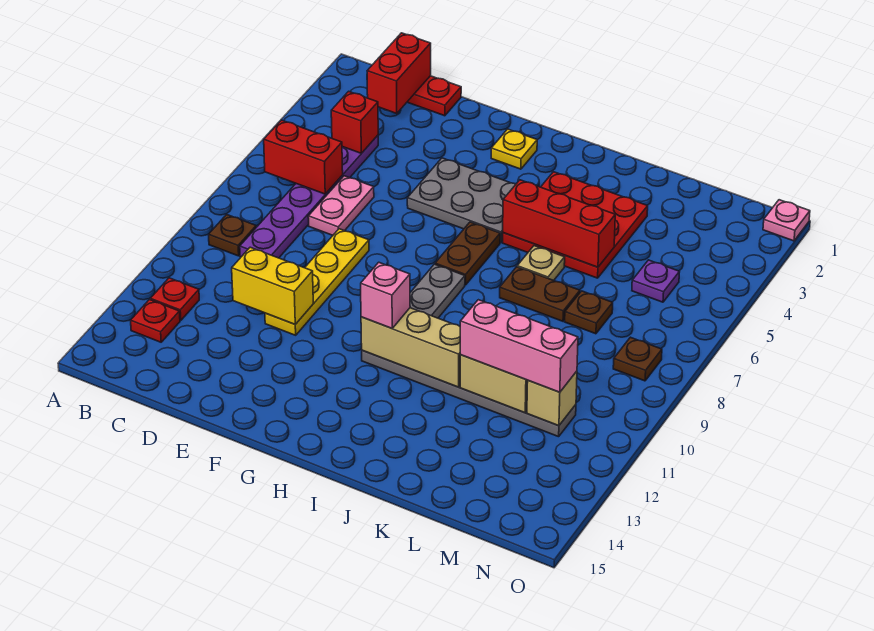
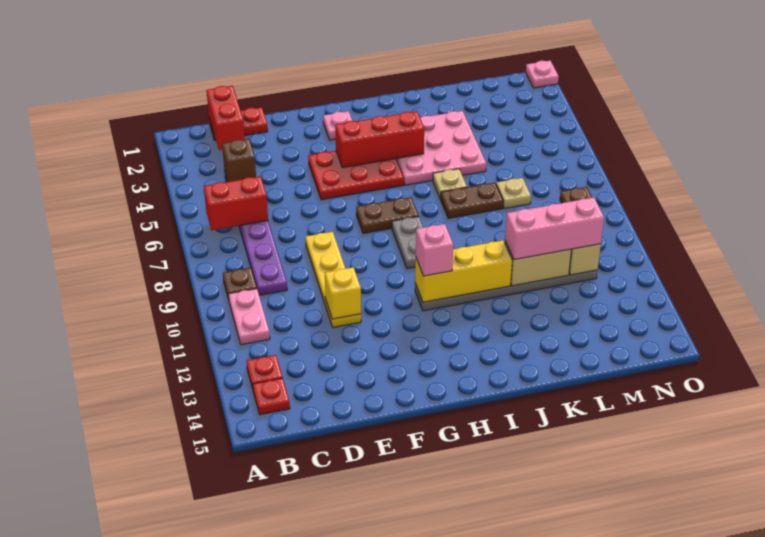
red 1x1 plate [150,278,199,320] -> red 1x1 plate moved to [253,378,290,415]
red 1x1 brick [331,91,378,153] -> brown 1x1 brick [222,139,256,182]
pink 1x2 plate [308,176,374,235] -> pink 1x2 plate moved to [228,289,270,345]
yellow 1x2 brick [232,247,313,324] -> yellow 1x1 brick [325,267,361,319]
grey 2x3 plate [407,158,516,243] -> red 2x3 plate [308,151,404,200]
yellow 1x1 plate [491,129,537,169] -> pink 1x1 plate [323,111,352,140]
brown 1x2 plate [435,222,500,285] -> brown 1x2 plate turned to [356,197,419,233]
tan 1x3 brick [361,308,460,387] -> yellow 1x3 brick [415,240,512,302]
red 3x3 plate [502,172,648,278] -> pink 3x3 plate [397,111,486,185]
red 1x3 brick [503,180,615,267] -> red 1x3 brick moved to [335,111,424,168]
brown 1x1 plate [565,291,613,334] -> tan 1x1 plate [496,178,531,209]
purple 1x1 plate [632,260,679,302] -> none

